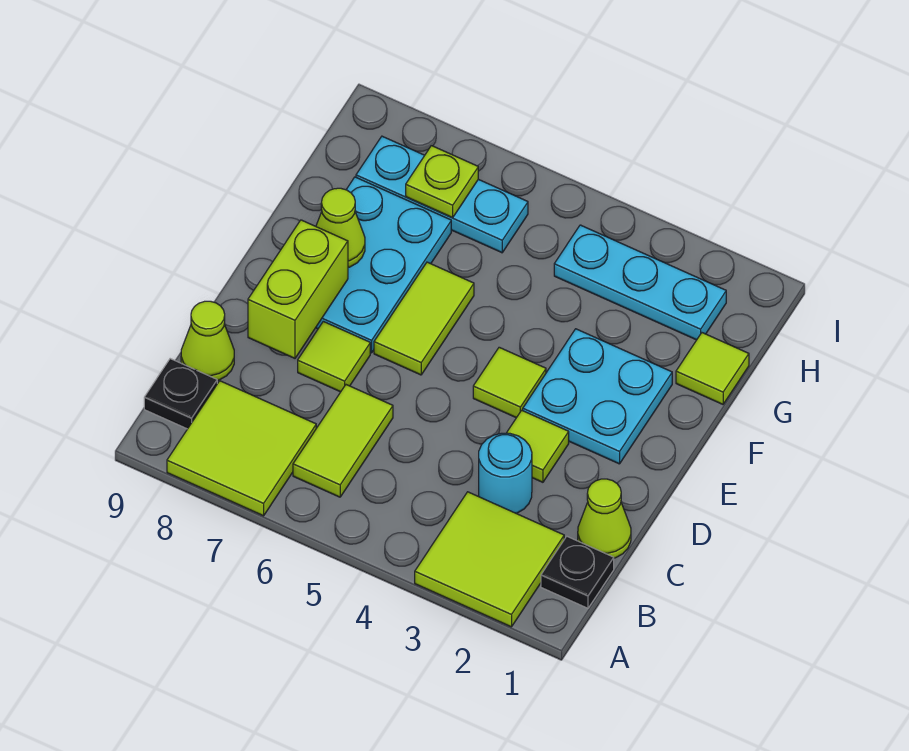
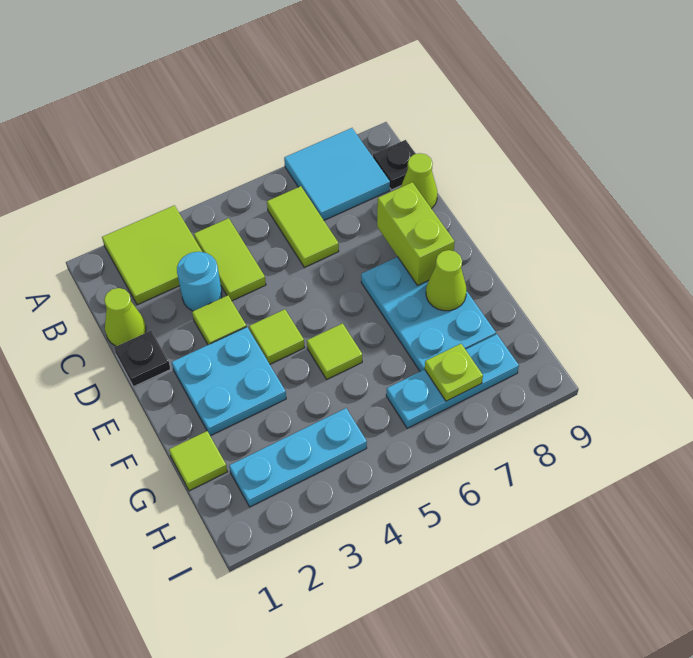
lime 2x2 tile [167,381,316,516] -> cyan 2x2 tile [284,128,390,220]
black 1x1 plate [541,536,614,608] -> black 1x1 plate moved to [114,331,170,387]
lime 1x1 tile [298,321,370,392] -> lime 1x1 tile moved to [307,323,362,379]
lime 1x2 tile [374,262,474,375] -> lime 1x2 tile moved to [194,218,266,301]

